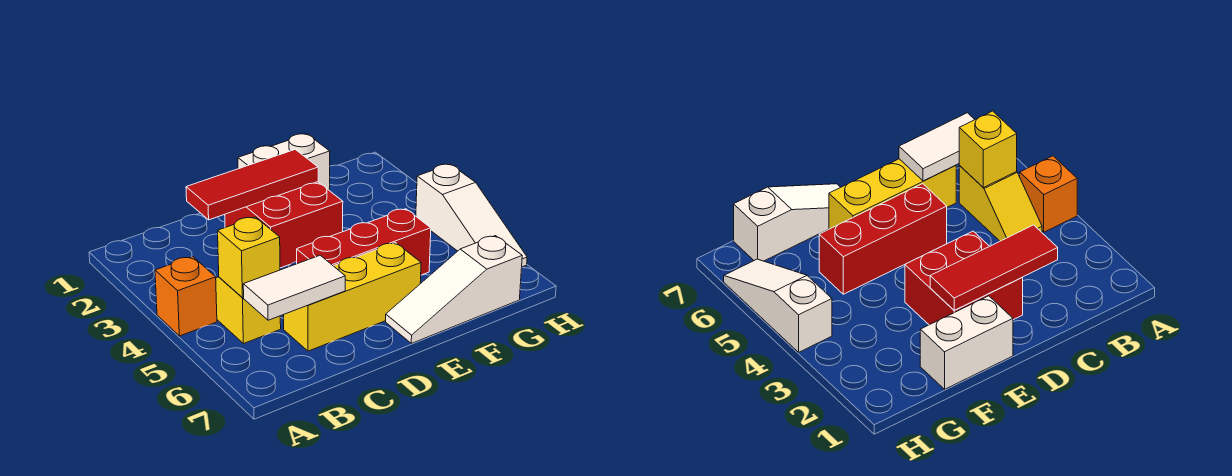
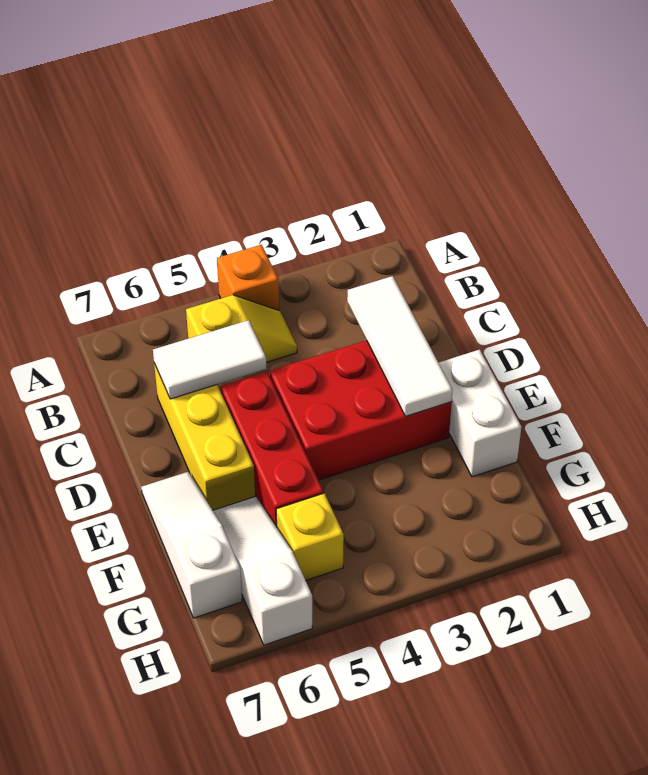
yellow 1x1 brick [218,217,280,298] -> yellow 1x1 brick moved to [276,493,344,580]
white 1x2 tile [243,255,345,320] -> white 1x2 tile turned to [153,320,267,399]
red 1x3 tile [186,150,318,220] -> white 1x3 tile [347,276,453,416]
red 2x2 brick [225,182,343,268] -> red 2x3 brick [270,340,452,480]
white 1x3 slope [416,164,527,267] -> white 1x3 slope turned to [213,496,312,645]

